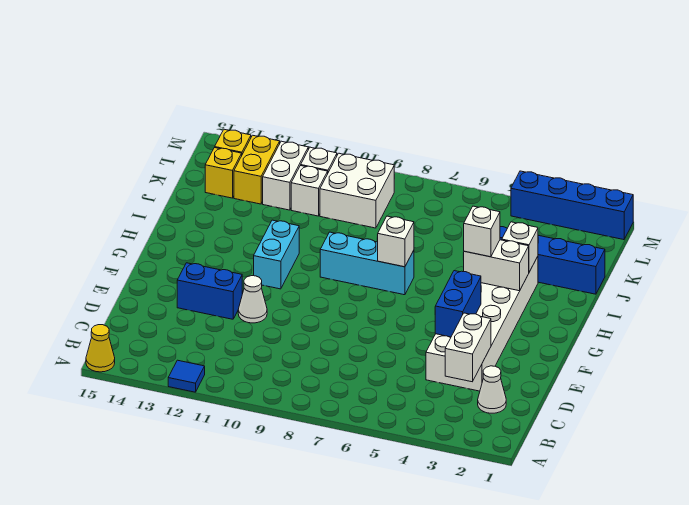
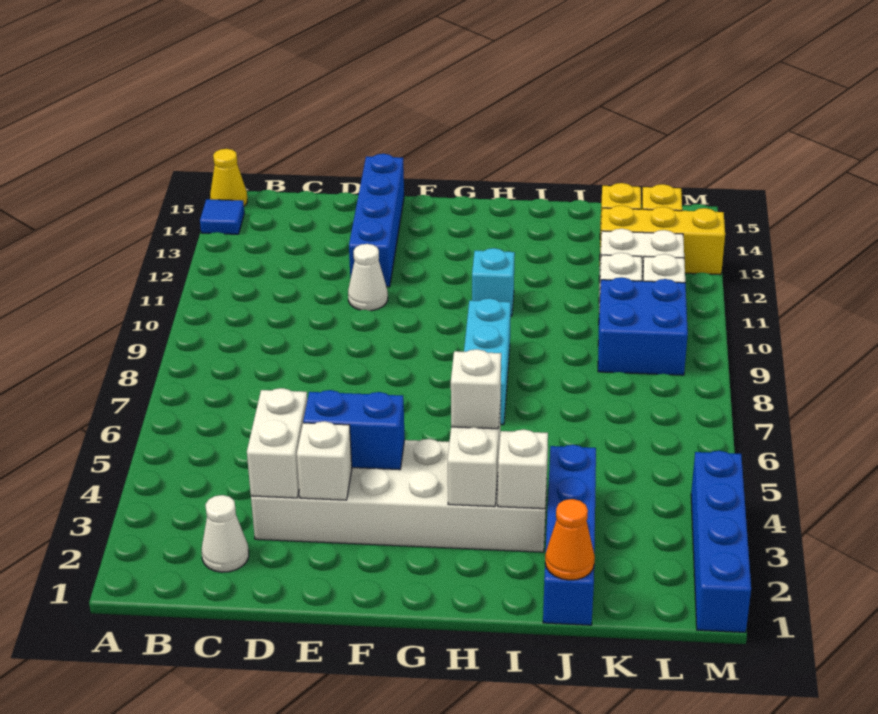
blue 1x1 tile [168,360,205,392] -> blue 1x1 tile moved to [200,199,244,234]
white 1x2 brick [445,313,491,382] -> white 1x2 brick turned to [247,388,307,498]
blue 1x2 brick [177,263,242,319] -> blue 1x4 brick [349,154,404,287]
cyan 1x2 brick [254,220,299,289] -> cyan 1x1 brick [472,248,515,316]
white 1x1 brick [377,216,414,267] -> white 1x1 brick moved to [297,421,352,500]
none -> orange 1x1 cone [545,499,595,580]
white 2x2 brick [320,153,394,228] -> blue 2x2 brick [598,277,688,375]
yellow 1x2 brick [234,135,280,204] -> yellow 1x3 brick [600,205,725,275]

